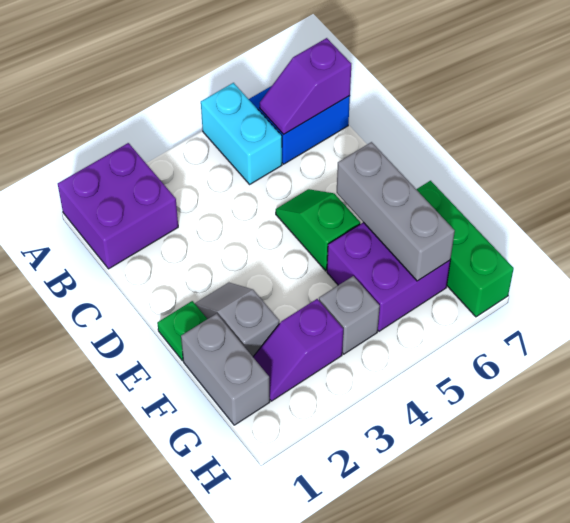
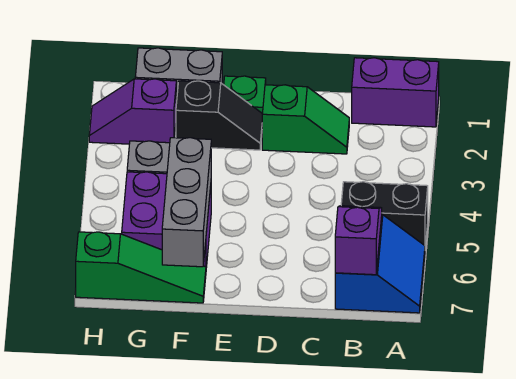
purple 2x2 brick [58,143,178,269] -> purple 1x2 brick [352,58,439,127]
cyan 1x2 brick [201,83,282,184] -> black 1x2 brick [341,182,428,247]
green 1x2 slope [276,189,360,271] -> green 1x2 slope moved to [262,85,349,154]
grey 1x2 slope [195,283,279,357] -> black 1x2 slope [176,81,262,150]
grey 1x3 brick [337,142,455,281] -> grey 1x3 brick turned to [162,138,211,267]
green 1x3 brick [416,181,514,317] -> green 1x3 slope [76,232,206,303]
purple 1x2 slope [253,299,343,401] -> purple 1x2 slope turned to [89,79,176,144]

